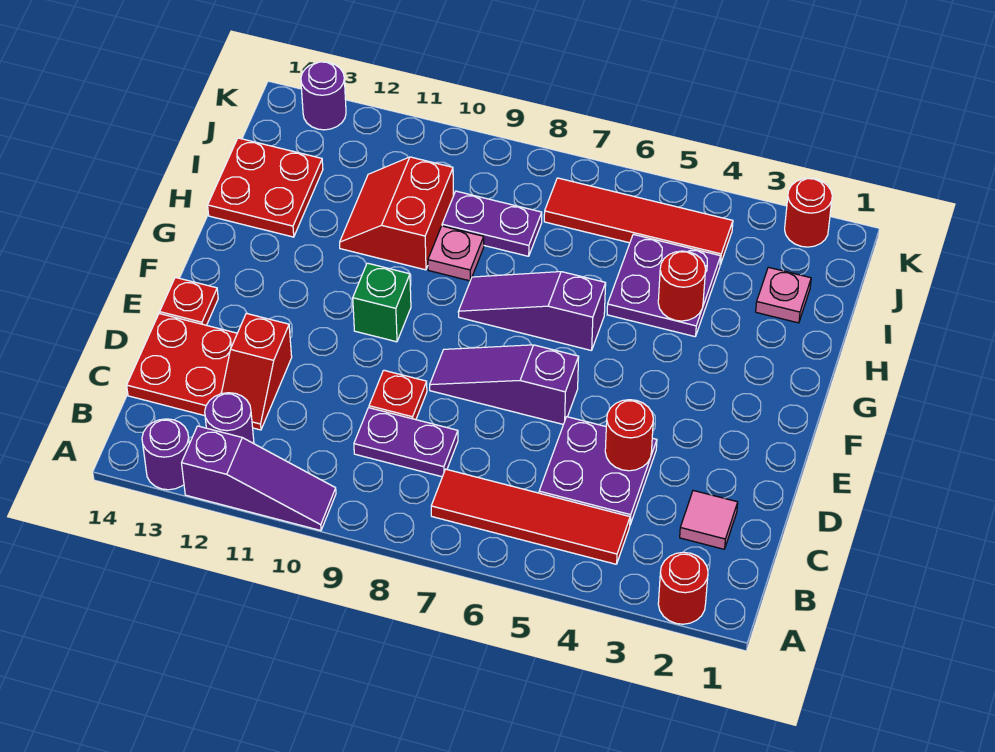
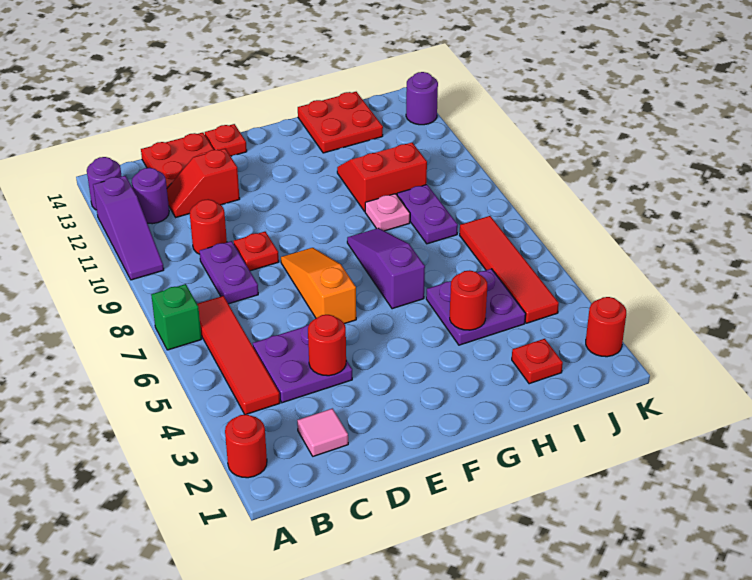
none -> red 1x1 round brick [190,199,227,254]
purple 1x3 slope [430,345,579,424] -> orange 1x3 slope [281,248,356,324]
green 1x1 brick [353,263,411,342] -> green 1x1 brick moved to [151,284,202,350]
pink 1x1 plate [756,267,811,323] -> red 1x1 plate [512,339,563,384]

